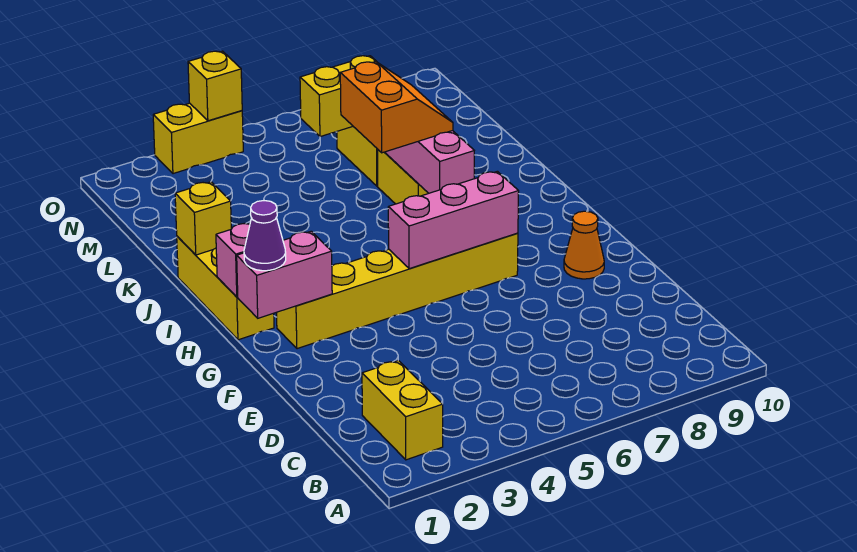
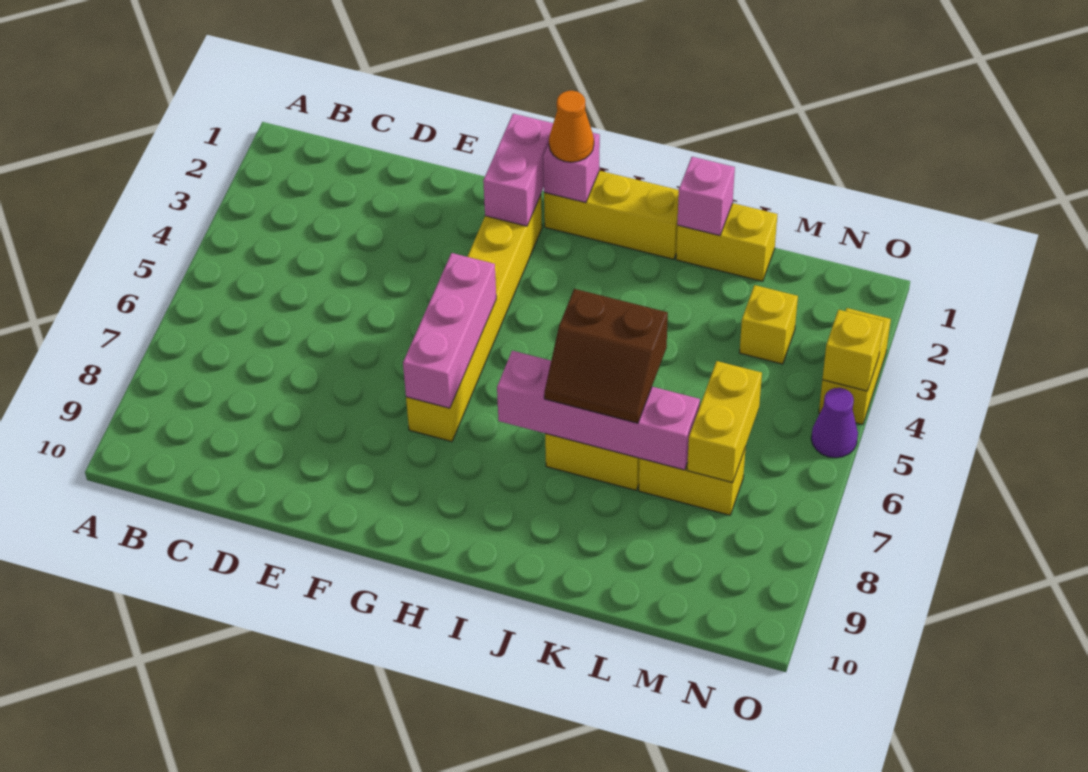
yellow 1x2 brick [362,361,443,460] -> yellow 1x2 brick moved to [676,203,777,281]
orange 1x1 cone [564,211,604,279] -> orange 1x1 cone moved to [549,91,594,162]
purple 1x1 cone [244,201,286,271] -> purple 1x1 cone moved to [811,388,858,458]
yellow 1x1 brick [175,182,231,255] -> yellow 1x1 brick moved to [740,285,798,364]
orange 2x2 slope [340,62,453,153] -> brown 2x2 slope [544,289,668,423]
none -> pink 1x1 brick [677,157,735,235]

